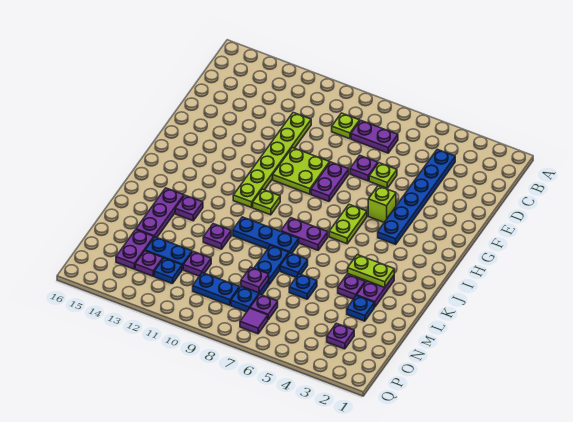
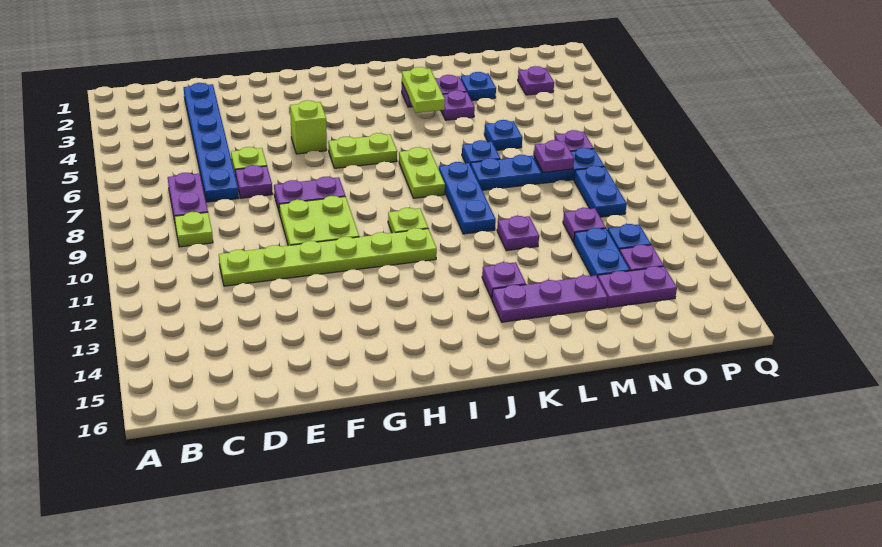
blue 1x6 plate [378,149,455,244] -> blue 1x6 plate turned to [184,83,239,202]
purple 1x2 plate [281,218,328,250] -> lime 1x2 plate [399,147,445,198]
purple 1x1 tile [240,308,268,334] -> none

